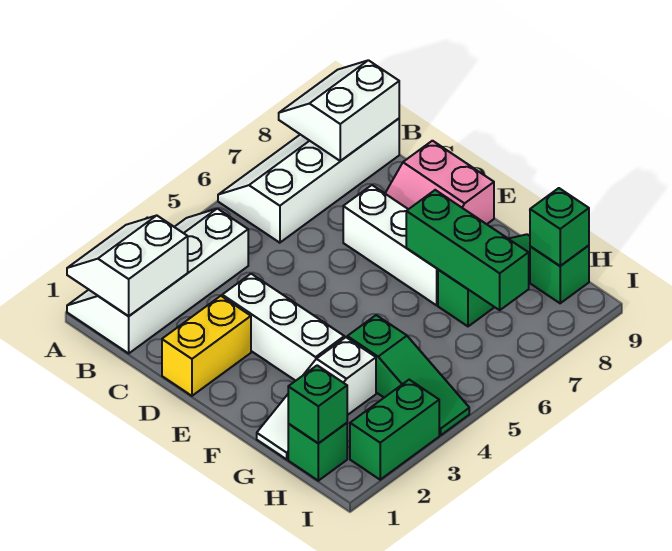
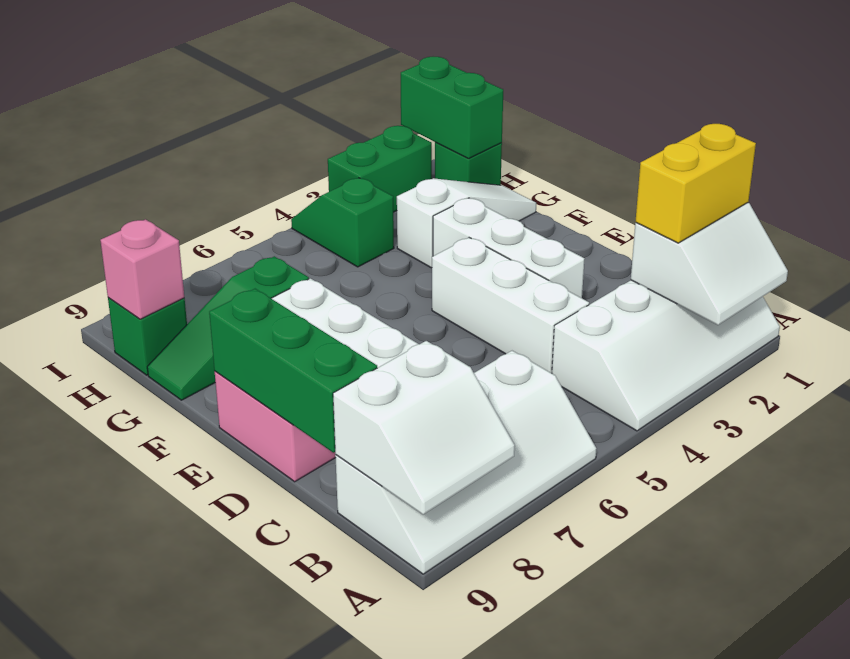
none -> white 1x3 brick [432,238,589,373]
yellow 1x2 brick [162,296,251,396] -> yellow 1x2 brick moved to [635,124,756,243]
green 1x3 brick [406,190,529,310] -> green 1x3 brick moved to [209,289,377,453]
green 1x3 slope [347,315,469,435] -> green 1x2 slope [291,178,394,267]
green 1x1 brick [288,365,347,443] -> green 1x2 brick [401,57,503,159]
green 1x1 brick [530,188,589,266] -> pink 1x1 brick [100,219,184,319]

